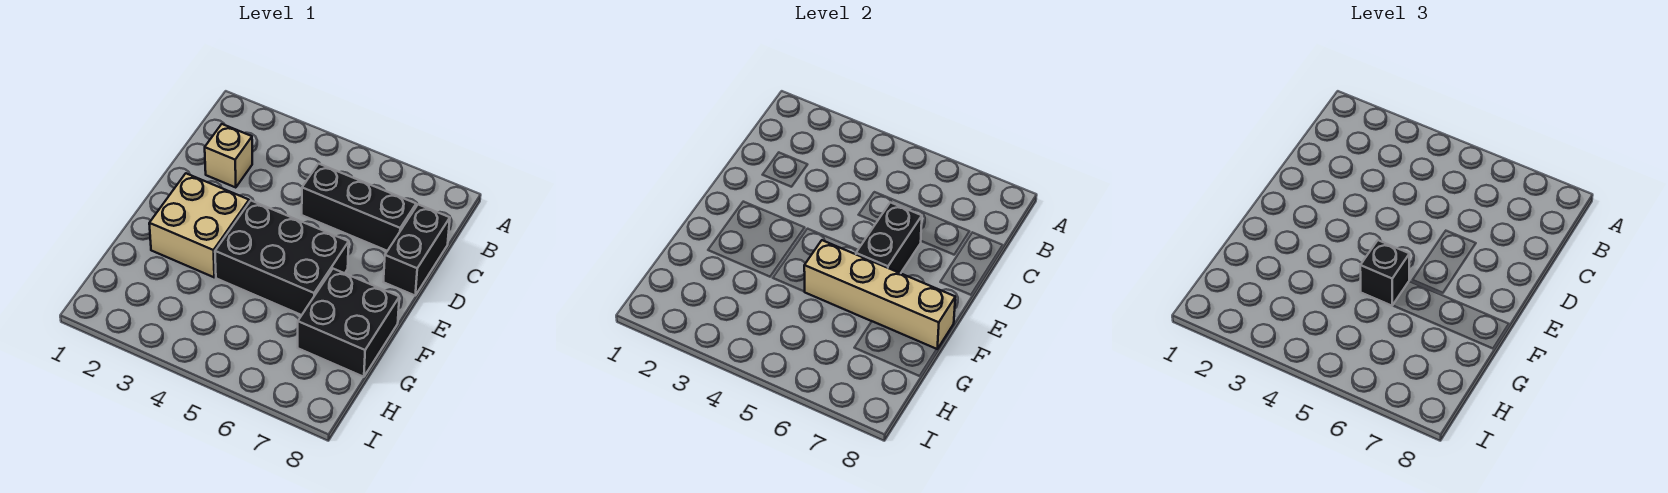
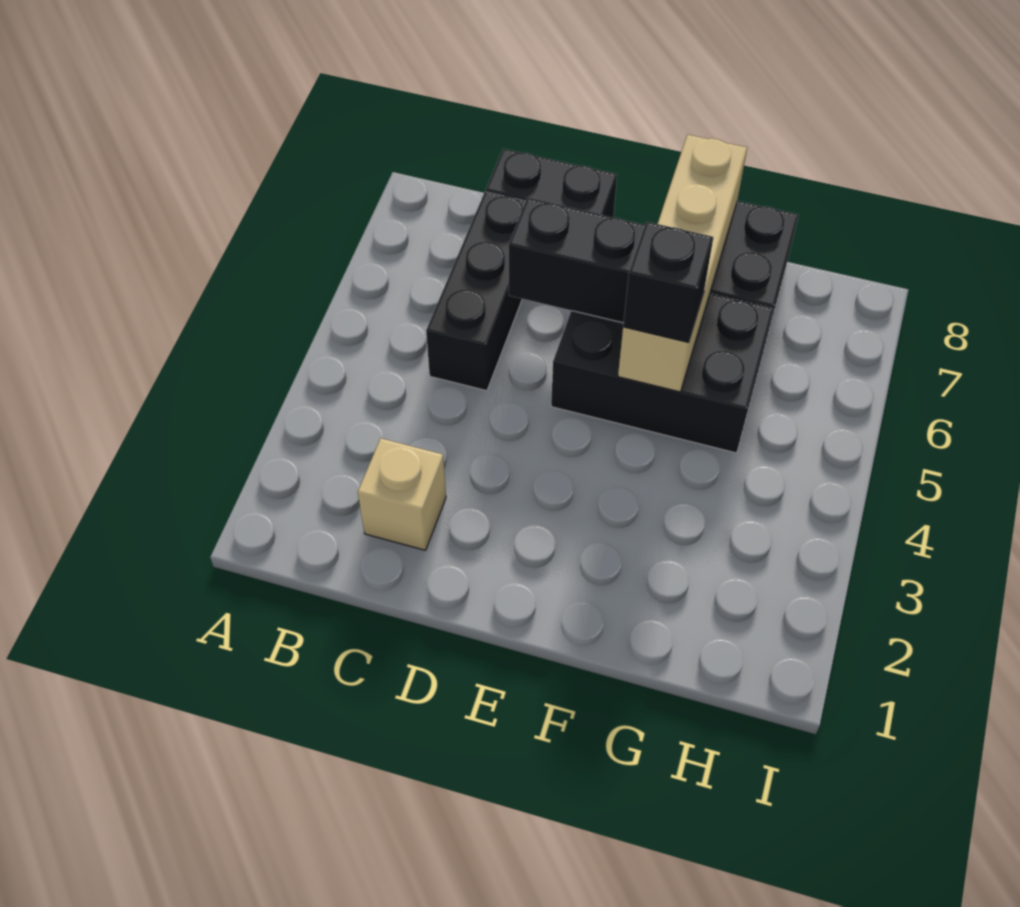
tan 2x2 brick [149,173,249,277] -> none
black 2x3 brick [215,201,349,315] -> black 2x3 brick turned to [551,294,774,453]

